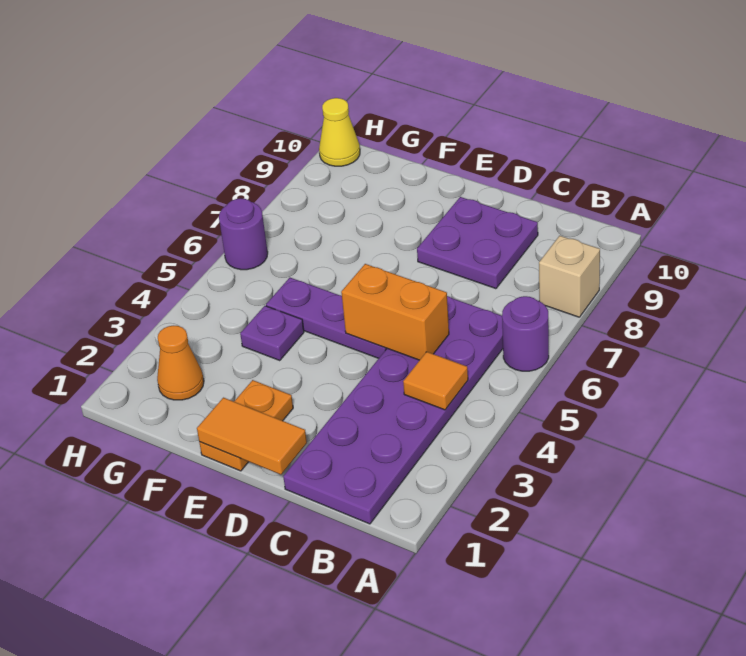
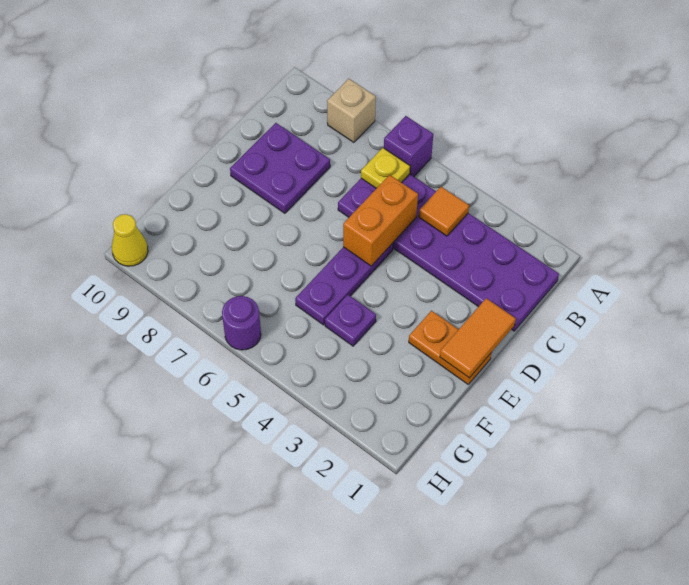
purple 1x1 round brick [502,296,549,371] -> purple 1x1 brick [384,116,433,176]
none -> yellow 1x1 plate [361,148,410,188]
orange 1x1 cone [157,326,204,400] -> none

